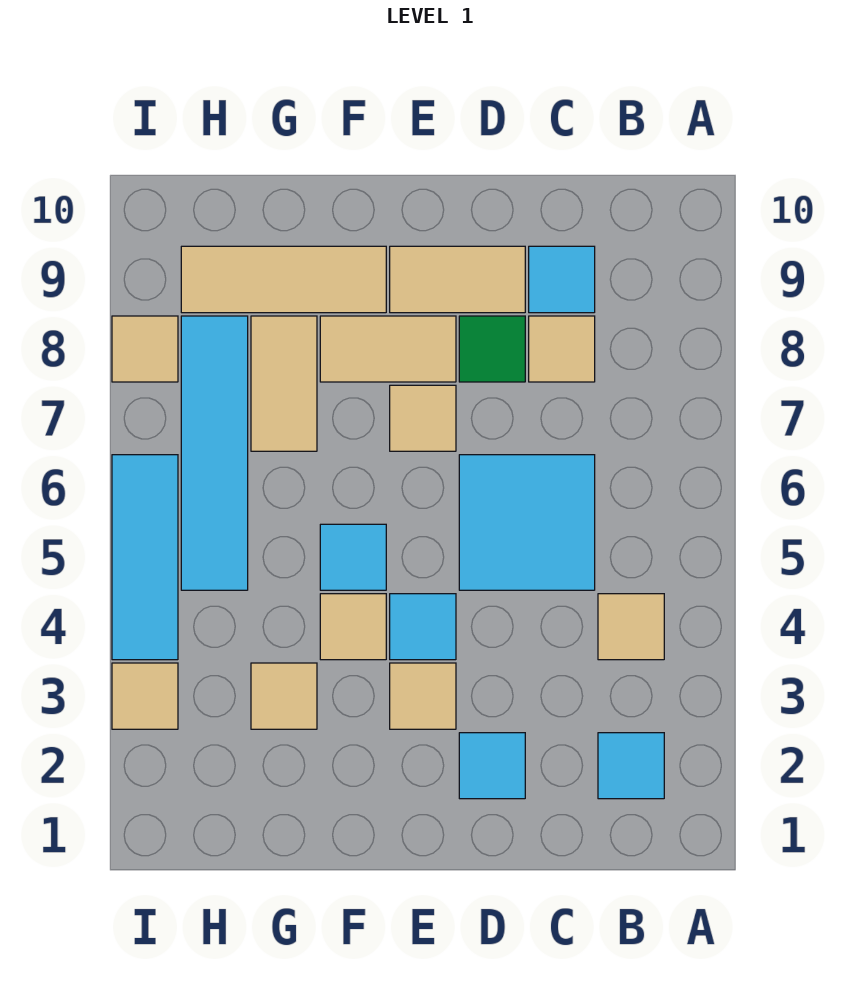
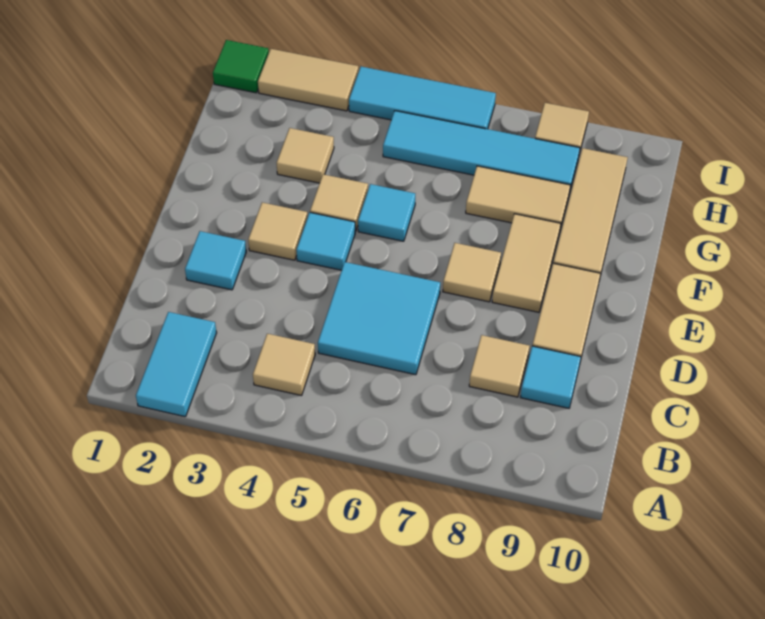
cyan 1x1 tile [598,733,664,799] -> cyan 1x2 tile [136,312,217,417]
green 1x1 tile [459,316,525,382] -> green 1x1 tile moved to [213,40,269,93]
tan 1x1 tile [112,663,178,729] -> tan 1x2 tile [258,49,358,111]

